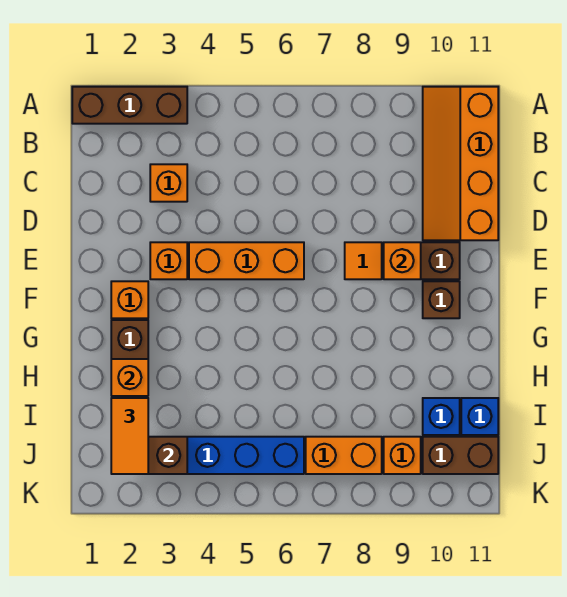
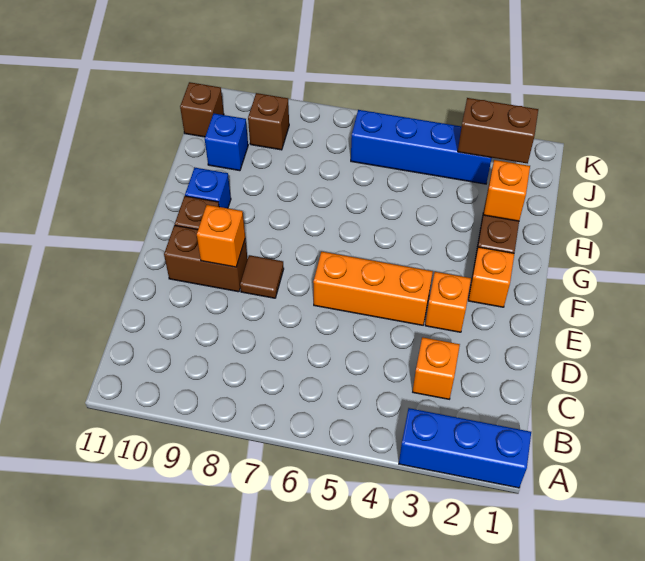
brown 1x3 brick [72,87,187,124] -> blue 1x3 brick [399,408,531,488]
orange 2x4 slope [423,87,498,240] -> none
orange 1x1 tile [345,242,382,279] -> brown 1x1 tile [240,255,284,298]
orange 1x2 tile [111,398,148,474] -> none
blue 1x1 brick [461,398,498,435] -> blue 1x1 brick moved to [185,168,231,208]
orange 1x2 brick [306,437,382,474] -> none
orange 1x1 brick [384,437,421,474] -> brown 1x1 brick [248,93,289,150]
brown 1x2 brick [423,437,498,474] -> brown 1x1 brick [180,82,224,137]

